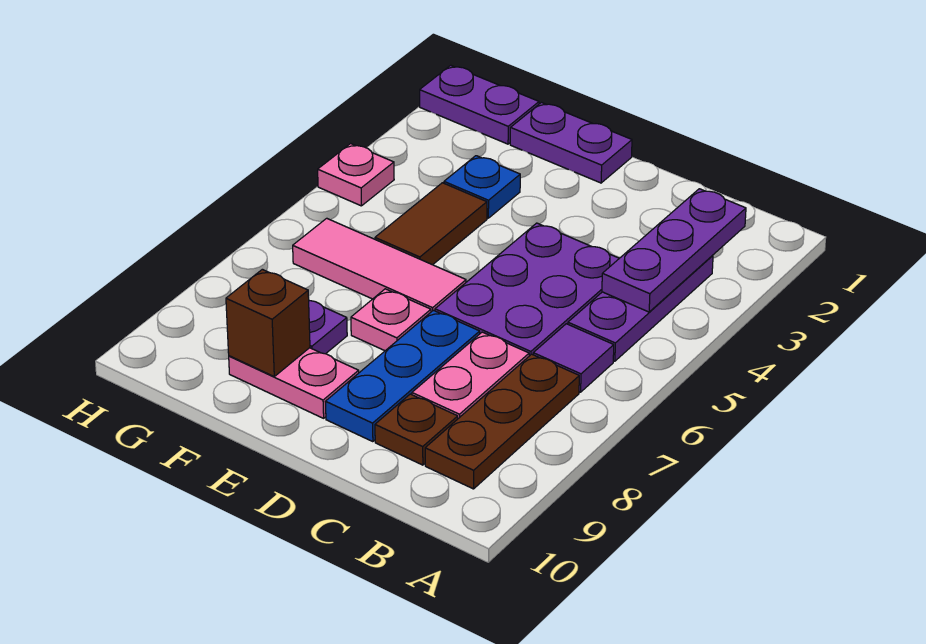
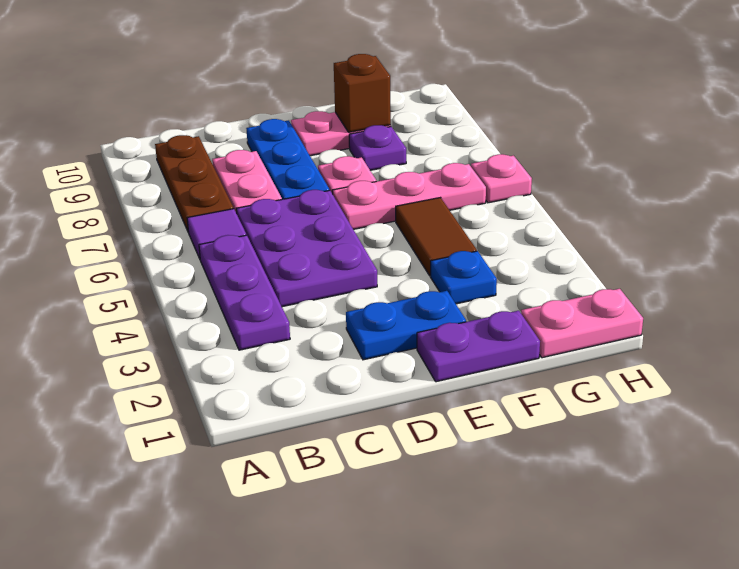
purple 1x3 plate [602,189,746,312] -> none
brown 1x1 plate [375,394,458,465] -> none
none -> blue 1x2 plate [346,291,466,360]
pink 1x3 tile [293,218,466,312] -> pink 1x3 plate [333,163,486,229]
purple 1x2 plate [420,65,539,144] -> pink 1x2 plate [521,289,643,358]
pink 1x1 plate [318,144,394,206] -> pink 1x1 plate moved to [471,154,532,203]

